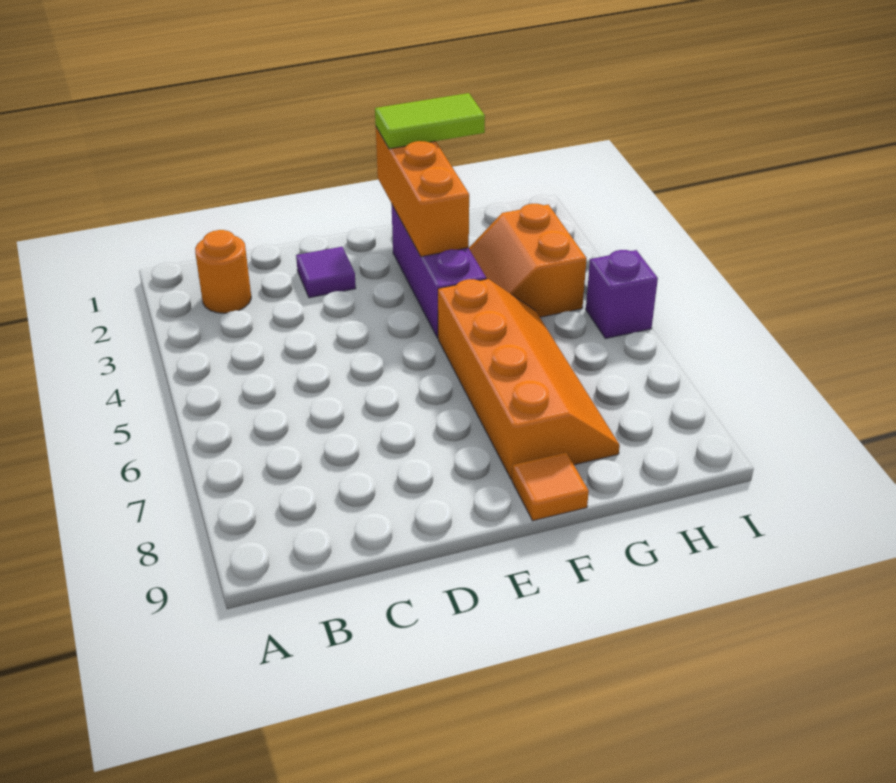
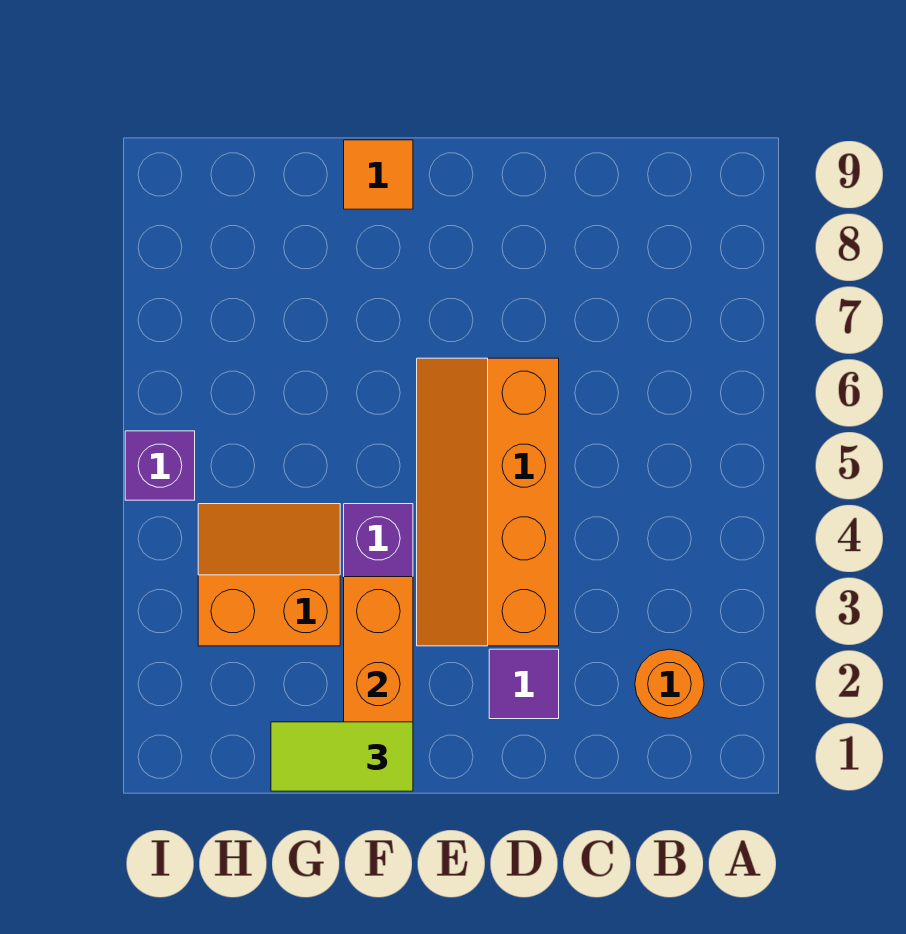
orange 2x4 slope [438,279,620,479] -> orange 2x4 slope moved to [417,358,559,646]
orange 2x2 slope [469,204,587,317] -> orange 2x2 slope turned to [198,504,340,646]

